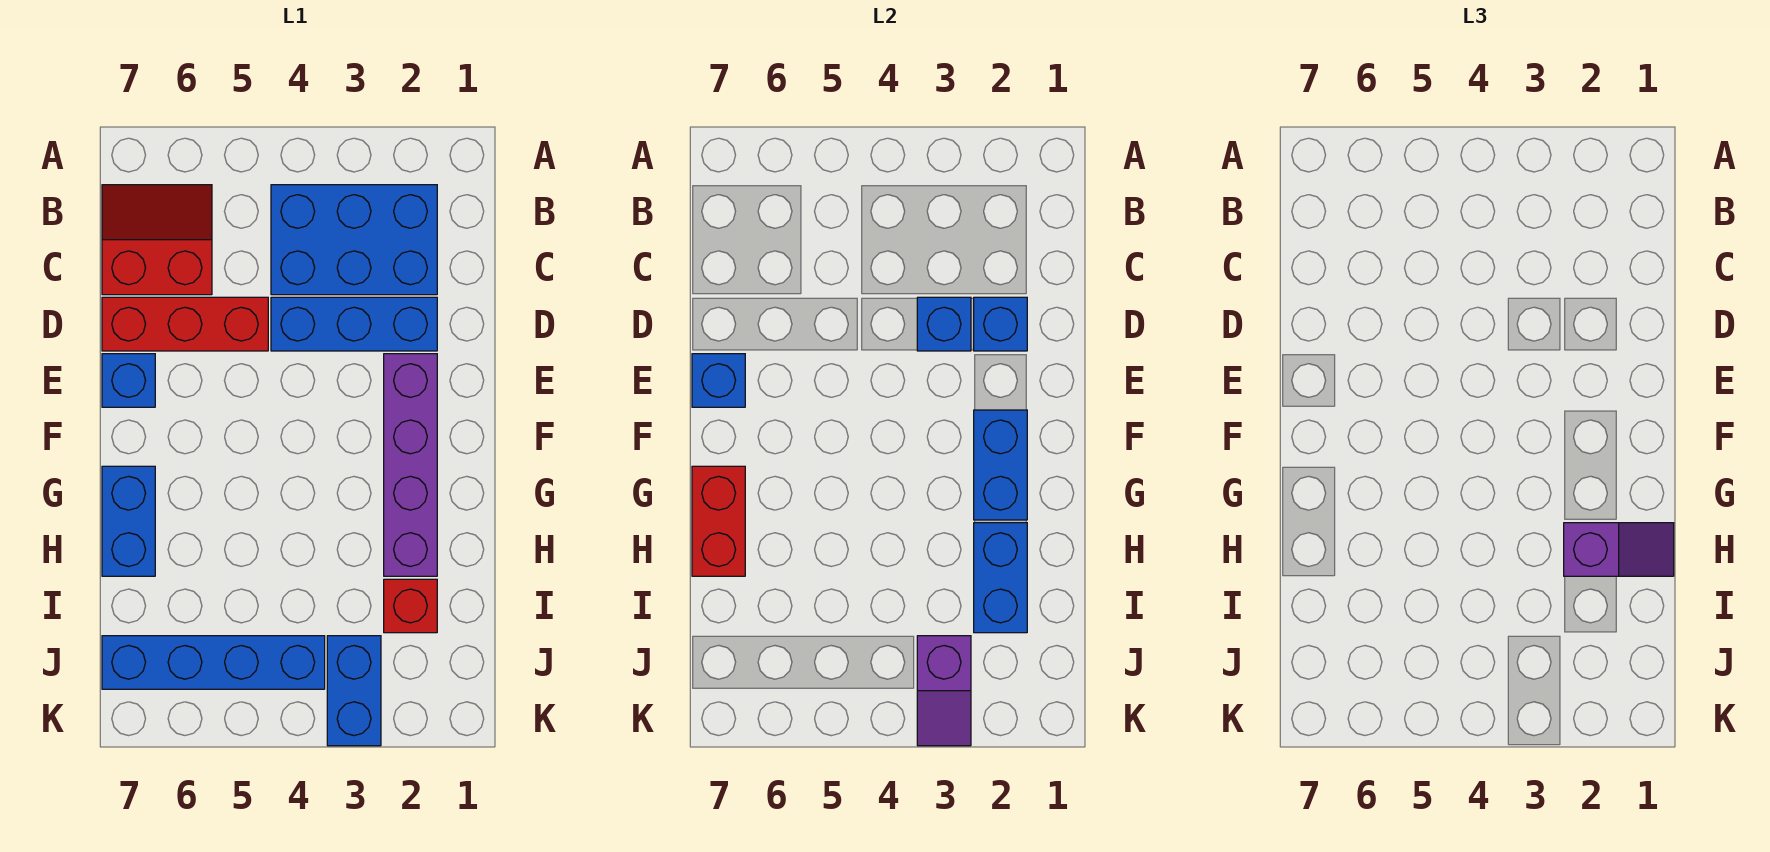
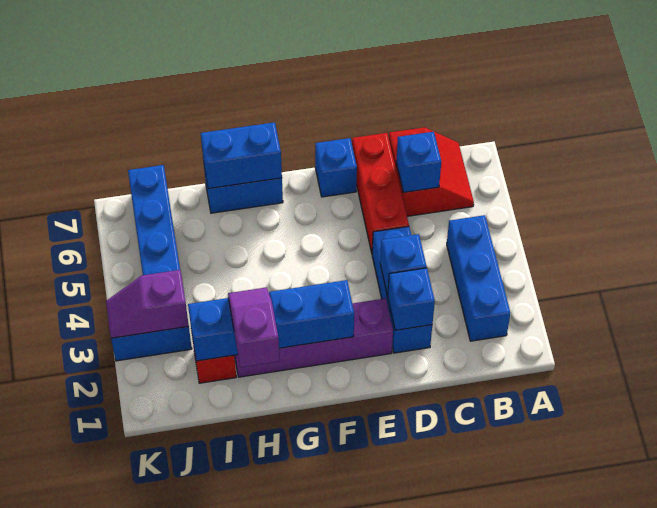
blue 2x3 brick [271,185,437,295] -> blue 1x3 brick [447,215,511,341]
blue 1x1 brick [692,354,745,407] -> blue 1x1 brick moved to [396,132,441,192]
red 1x2 brick [692,466,745,576] -> blue 1x2 brick [201,122,282,189]
purple 1x2 slope [1564,523,1674,576] -> purple 1x2 slope turned to [228,287,280,367]

